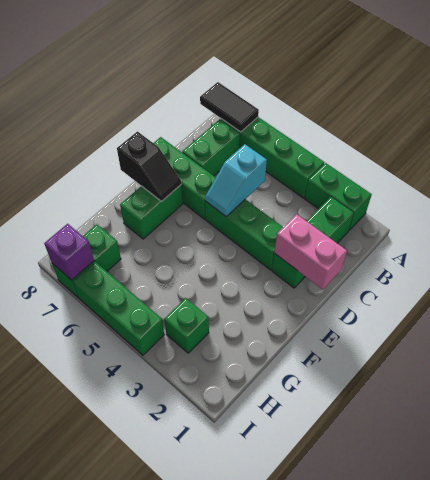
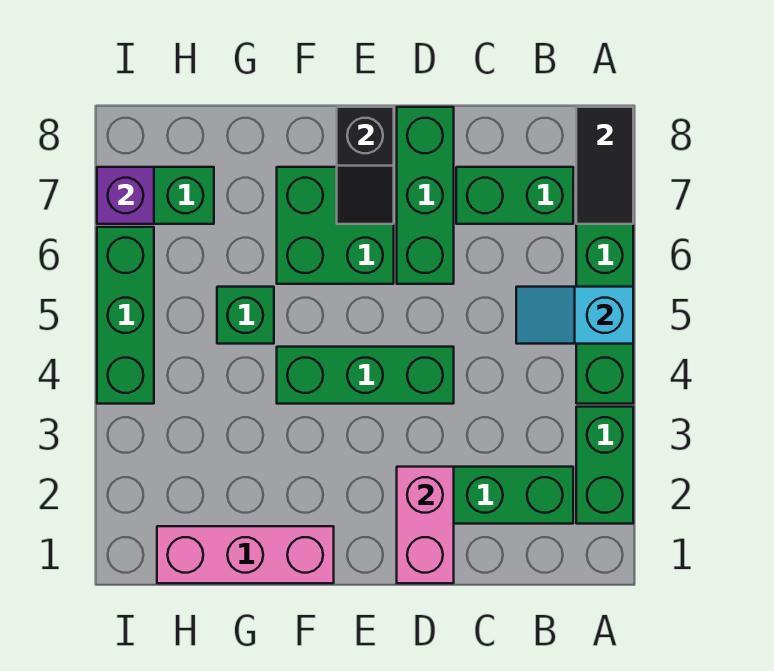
cyan 1x2 slope [205,144,267,216] -> cyan 1x2 slope moved to [516,287,633,344]
green 1x3 brick [205,199,283,270] -> green 1x3 brick turned to [277,347,454,404]
green 1x2 brick [120,185,183,239] -> green 2x2 brick [277,167,394,284]
none -> pink 1x3 brick [157,526,334,583]
green 1x1 brick [164,298,209,353] -> green 1x1 brick moved to [217,287,274,344]

